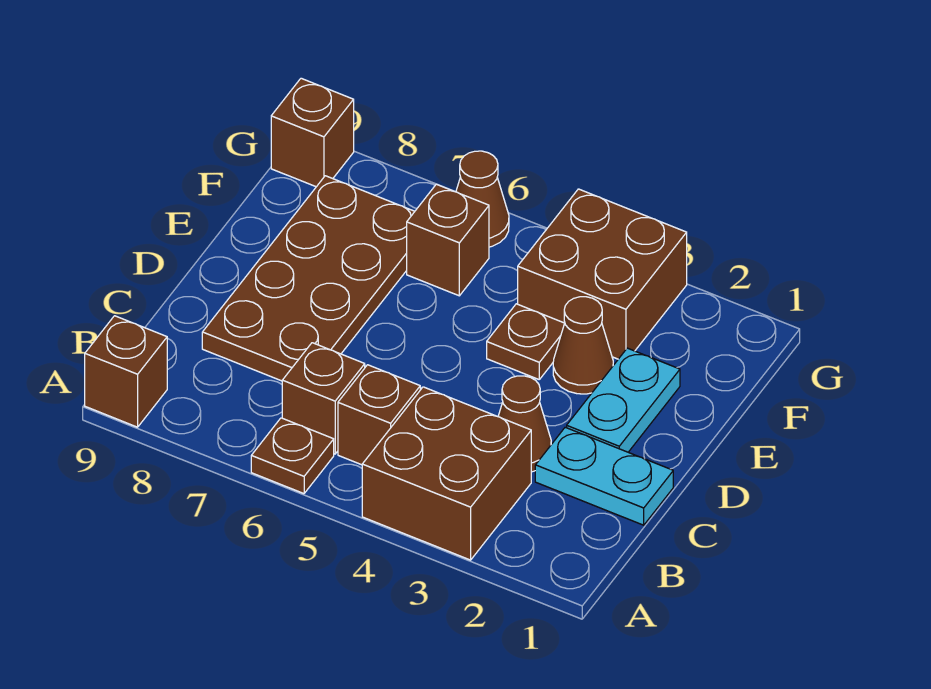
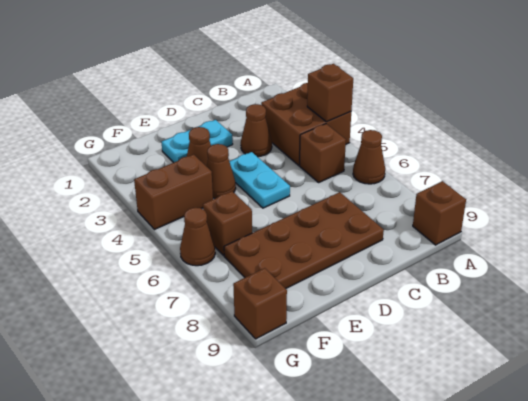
brown 1x1 plate [251,418,334,494] -> brown 1x1 cone [353,130,385,184]
brown 1x1 brick [282,343,365,454] -> brown 1x1 brick moved to [307,64,353,122]
cyan 1x2 plate [535,427,673,525] -> cyan 1x2 plate moved to [229,152,290,208]
brown 1x1 plate [487,304,565,379] -> brown 1x1 cone [206,144,236,198]
brown 2x2 brick [518,189,687,359] -> brown 1x2 brick [134,155,213,230]

